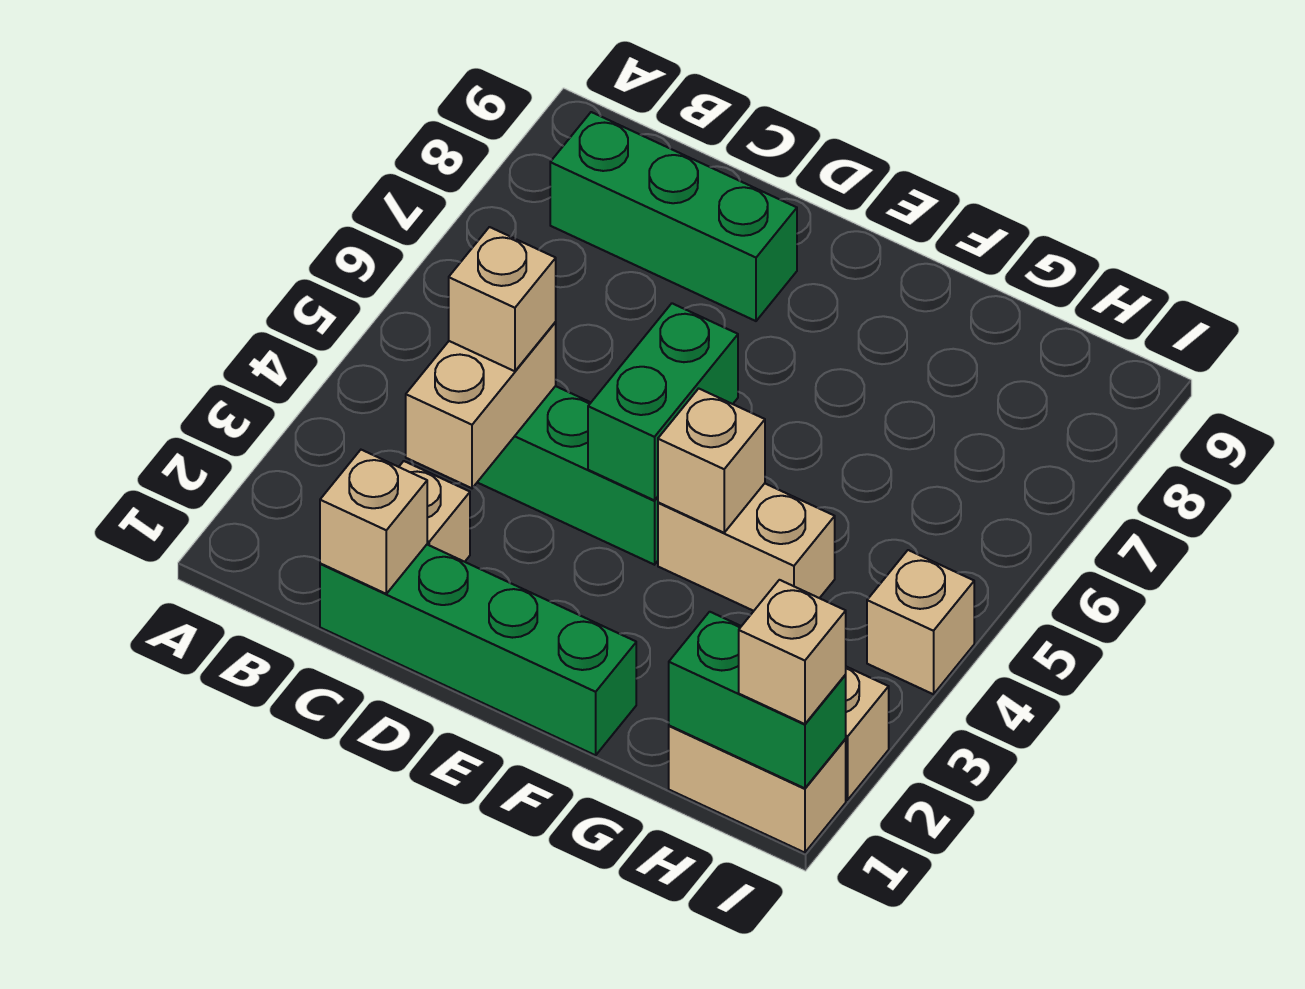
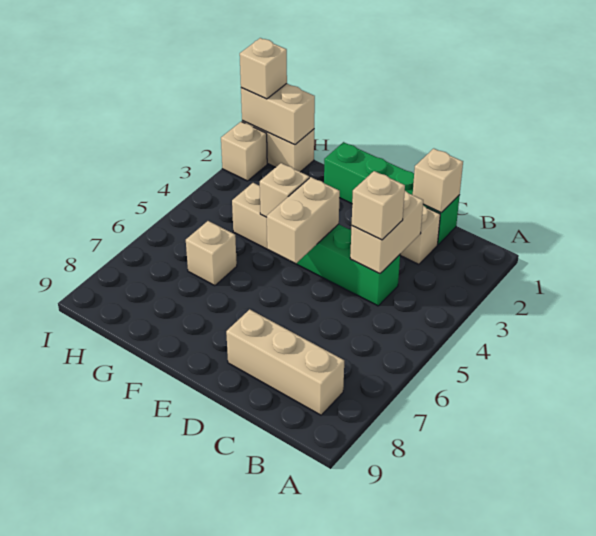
green 1x3 brick [550,112,797,321] -> tan 1x3 brick [226,309,344,415]
green 1x2 brick [588,303,738,500] -> tan 1x2 brick [266,177,340,264]
green 1x2 brick [669,612,846,788] -> tan 1x2 brick [241,84,315,145]
tan 1x1 brick [867,550,974,694] -> tan 1x1 brick moved to [186,221,237,286]

